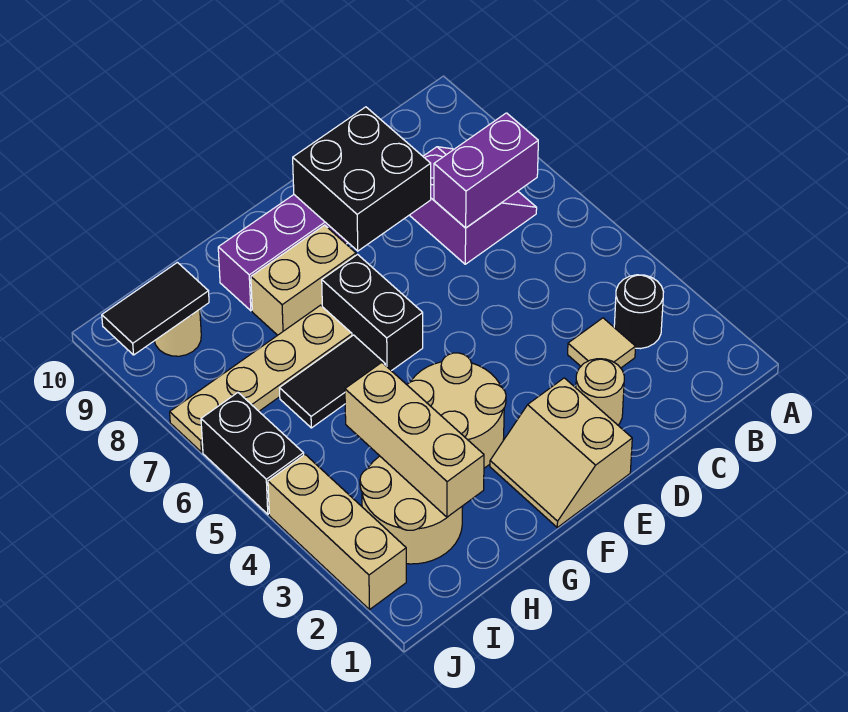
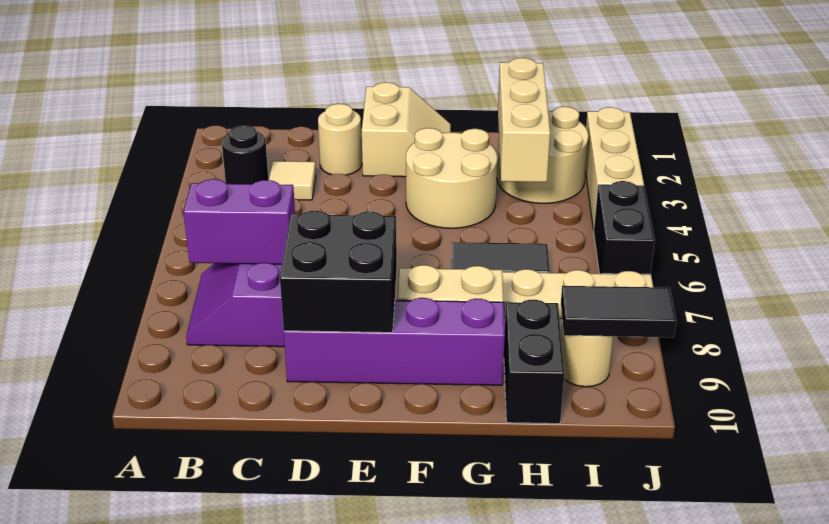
black 1x2 brick [322,255,423,371] -> black 1x2 brick moved to [504,300,565,424]

